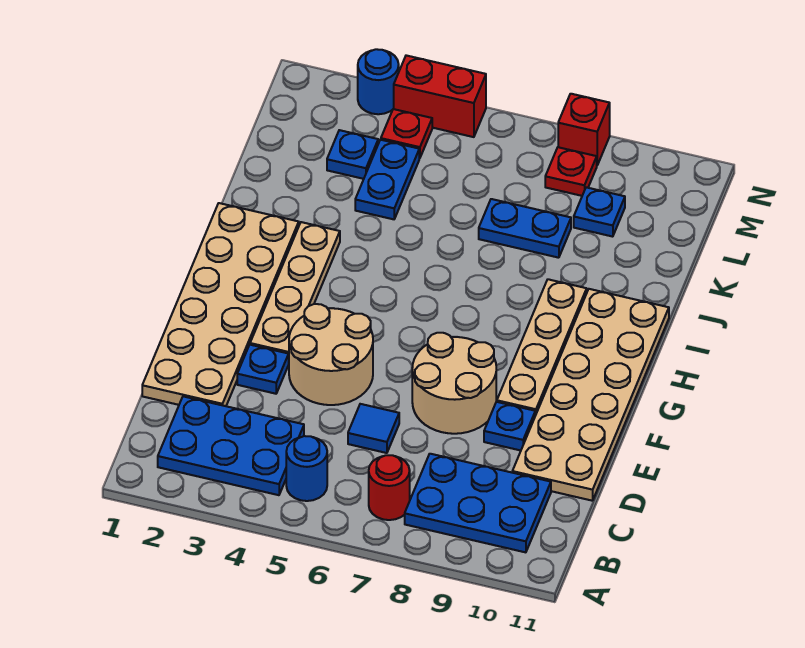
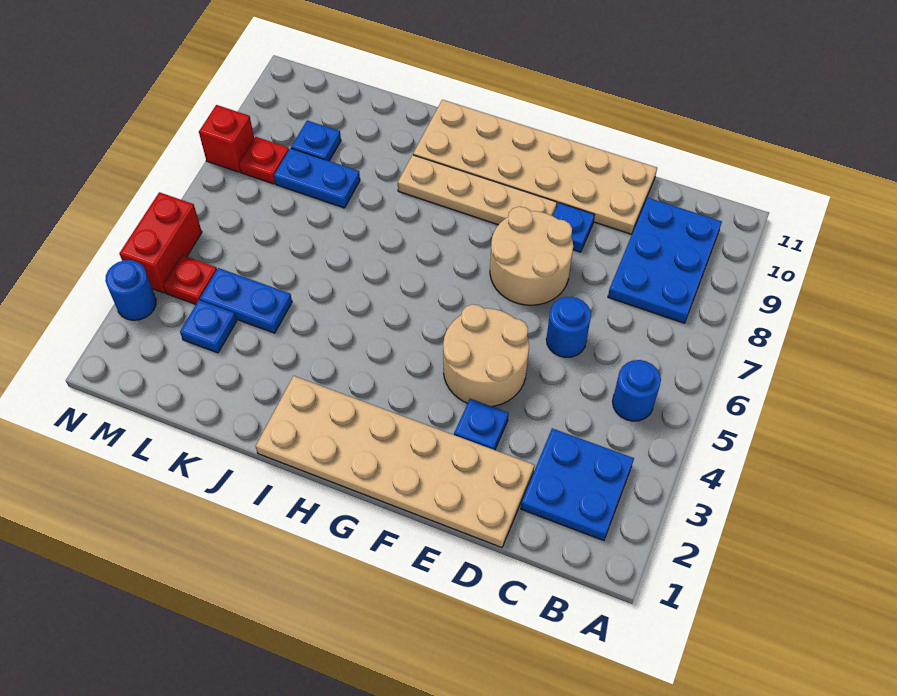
blue 2x3 plate [158,396,304,495] -> blue 2x2 plate [521,428,634,541]
red 1x1 round brick [369,455,410,520] -> none
blue 1x1 tile [348,404,399,453] -> blue 1x1 round brick [546,297,591,357]
tan 1x4 plate [250,222,340,354] -> none
blue 1x2 plate [479,199,571,258] -> blue 1x2 plate turned to [274,148,360,208]

